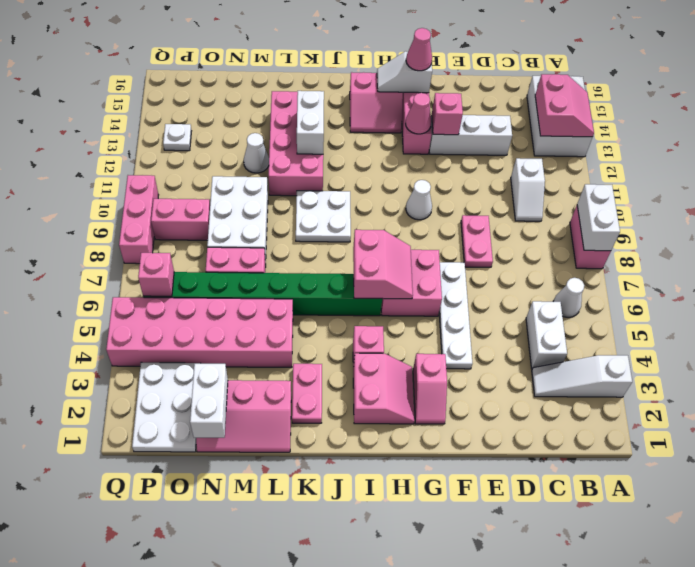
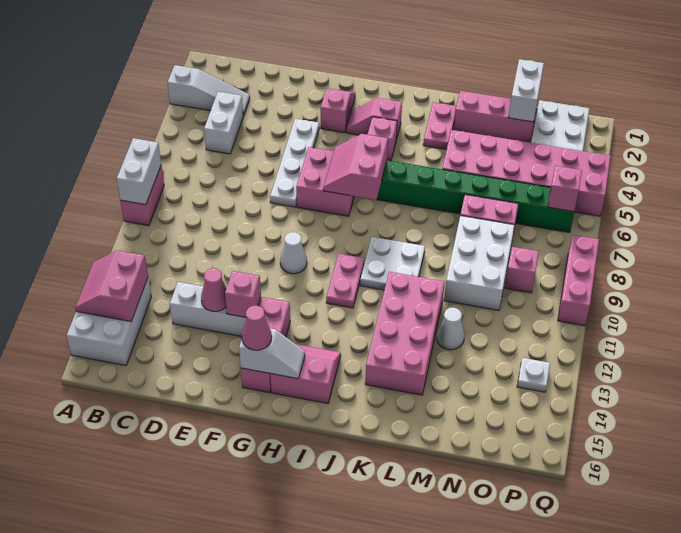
white 1x1 cone [553,278,584,317] -> none
white 1x2 slope [511,158,545,221] -> none
pink 1x2 plate [461,215,493,267] -> pink 1x2 plate moved to [326,254,365,308]
pink 1x1 cone [405,93,432,134] -> pink 1x1 cone moved to [201,268,226,311]
pink 2x2 slope [353,353,415,424] -> pink 1x2 slope [346,98,402,140]
white 1x2 brick [297,91,324,154] -> none
pink 1x2 brick [151,199,210,240] -> pink 1x1 brick [505,247,539,293]

